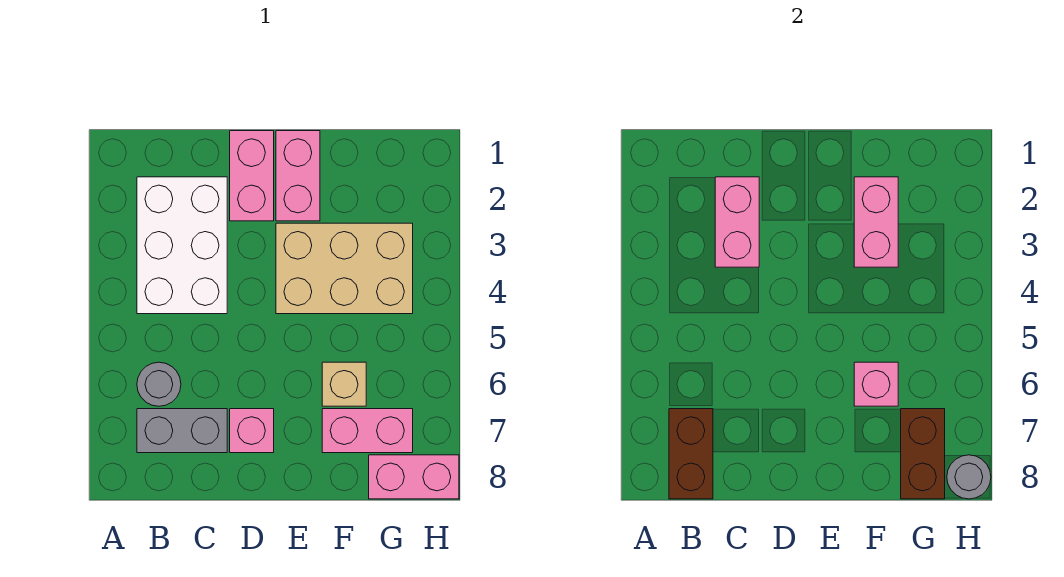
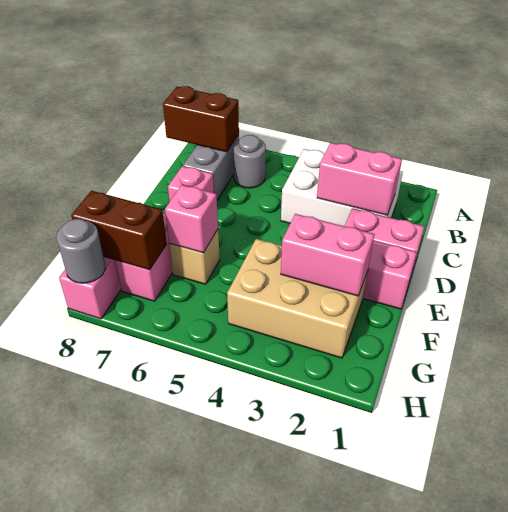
tan 2x3 brick [276,223,413,314] -> tan 2x3 brick turned to [227,239,368,358]

